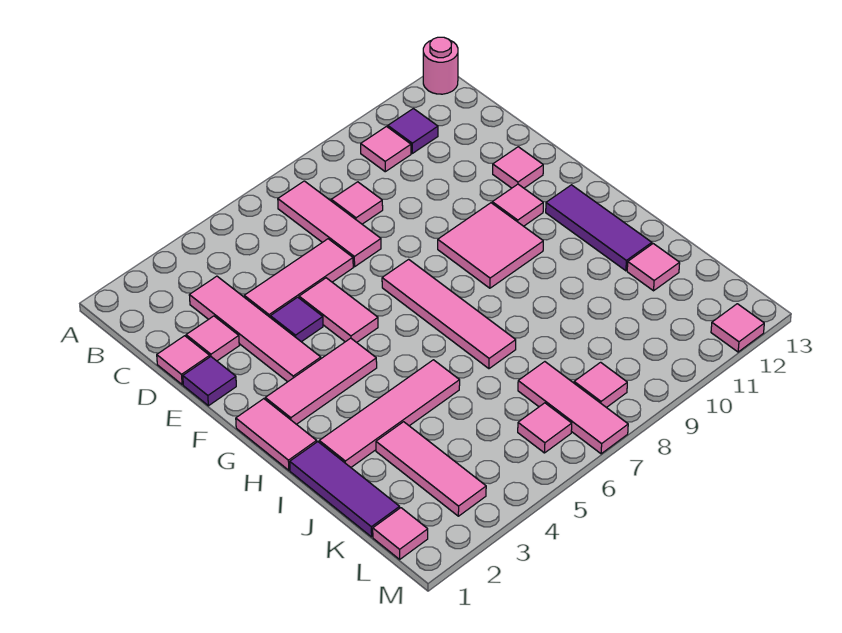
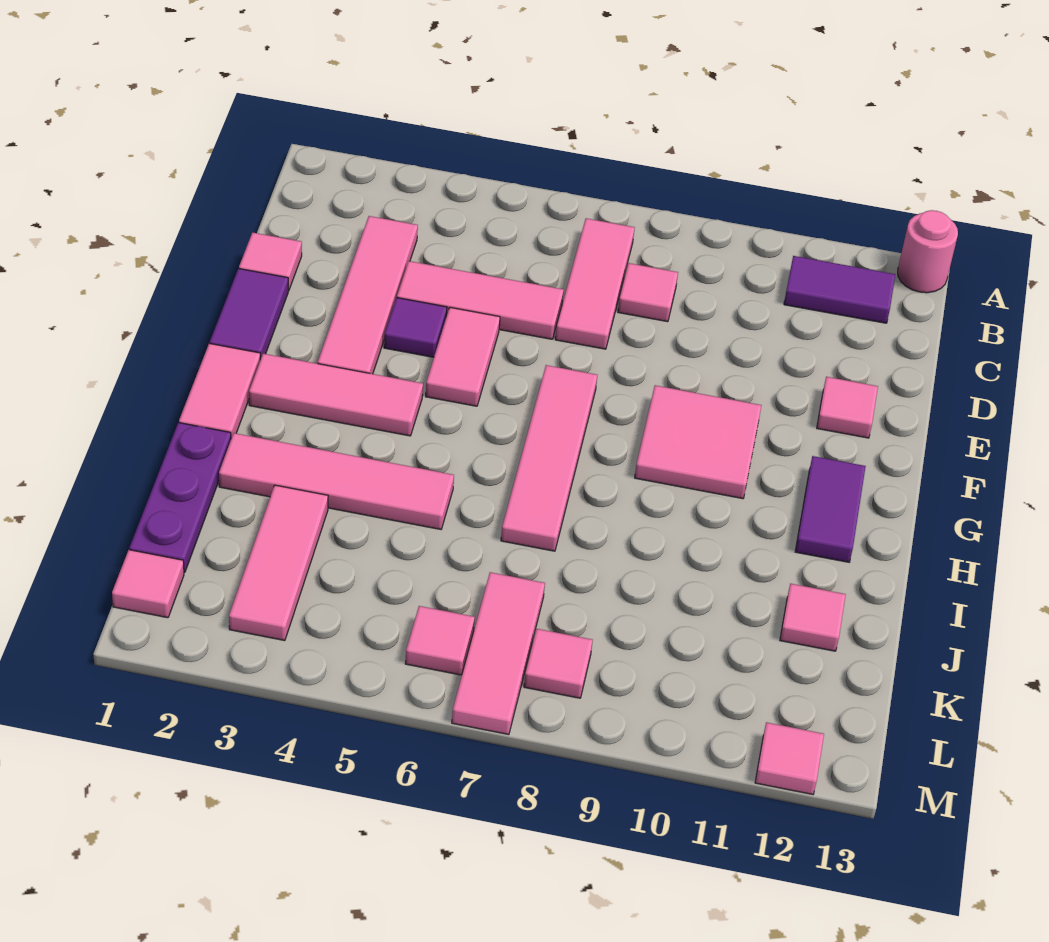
pink 1x1 tile [361,127,411,172] -> none
purple 1x1 tile [388,109,438,153] -> purple 1x2 tile [784,256,895,323]
pink 1x1 tile [186,316,239,361] -> none
purple 1x1 tile [183,357,236,406] -> purple 1x2 tile [210,269,288,360]
pink 1x1 tile [492,184,543,226] -> none
purple 1x3 tile [546,185,652,271] -> purple 1x2 tile [795,456,866,562]
purple 1x3 tile [290,442,400,537] -> purple 1x3 plate [129,423,231,573]

